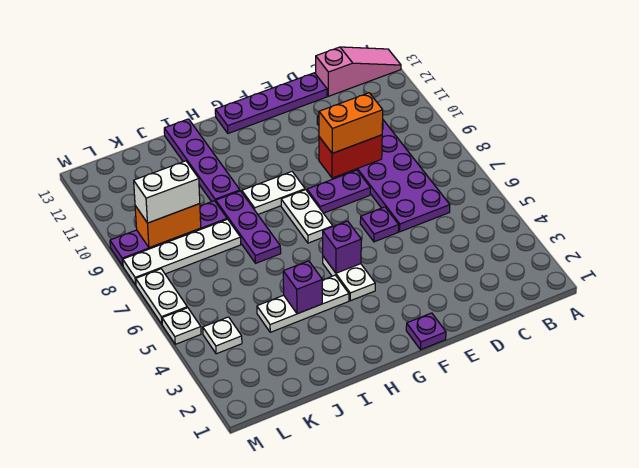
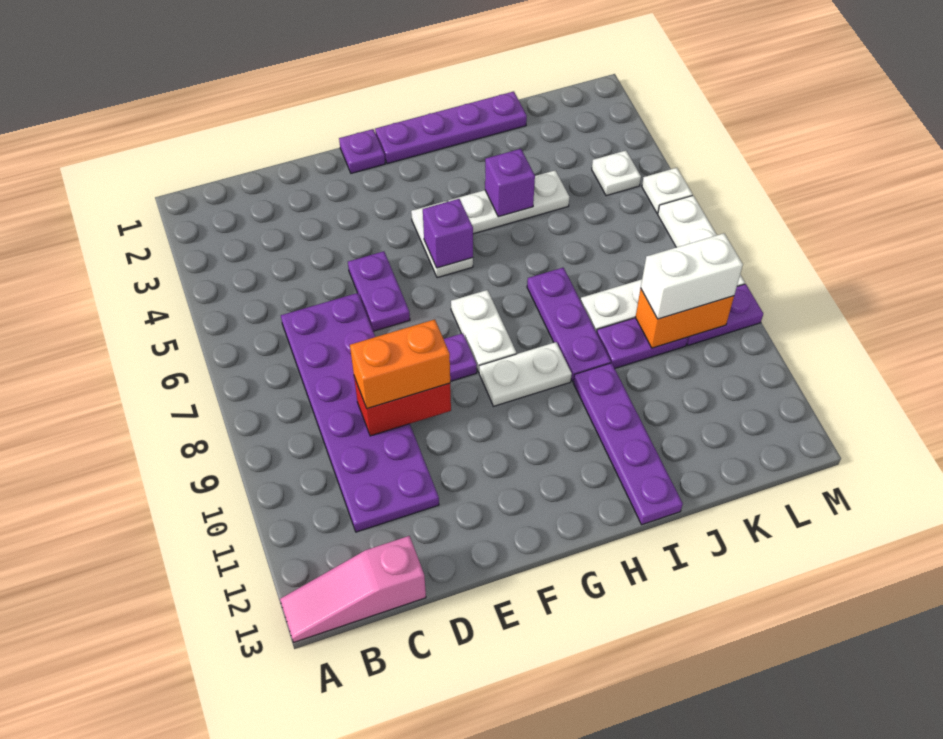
purple 1x4 plate [215,73,327,133] -> purple 1x4 plate moved to [375,91,527,164]
purple 1x1 plate [360,207,399,242] -> purple 1x2 plate [348,251,410,331]

